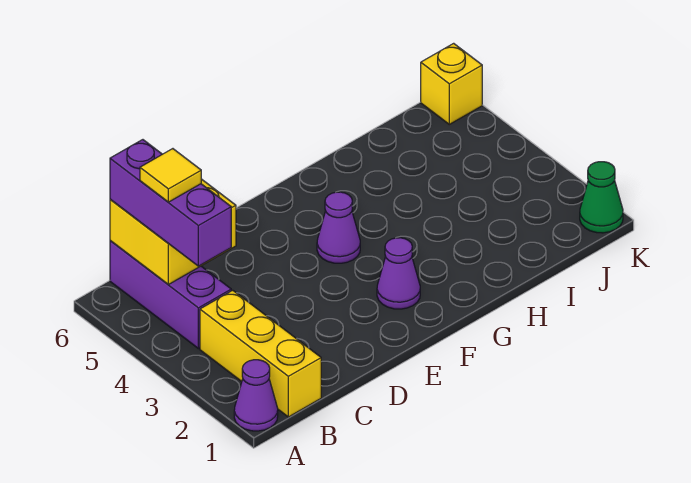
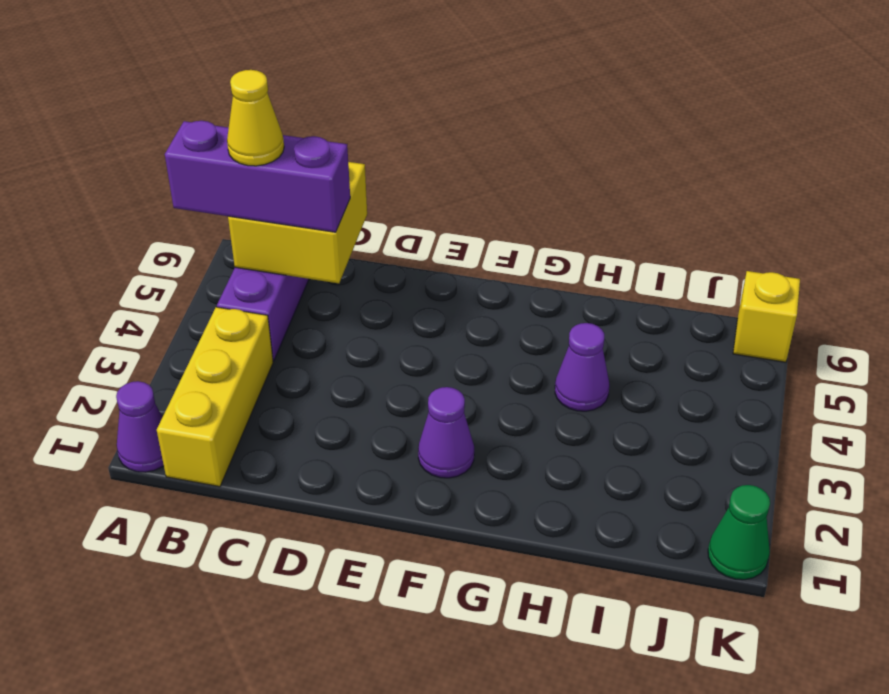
purple 1x3 brick [110,140,231,266] -> purple 1x3 brick turned to [165,121,350,232]
yellow 1x1 tile [140,149,201,202] -> yellow 1x1 cone [227,70,284,166]
purple 1x1 cone [317,192,360,263] -> purple 1x1 cone moved to [555,323,609,411]

